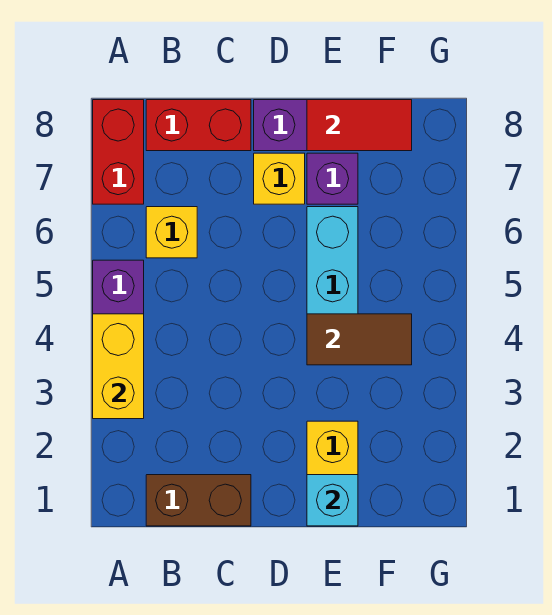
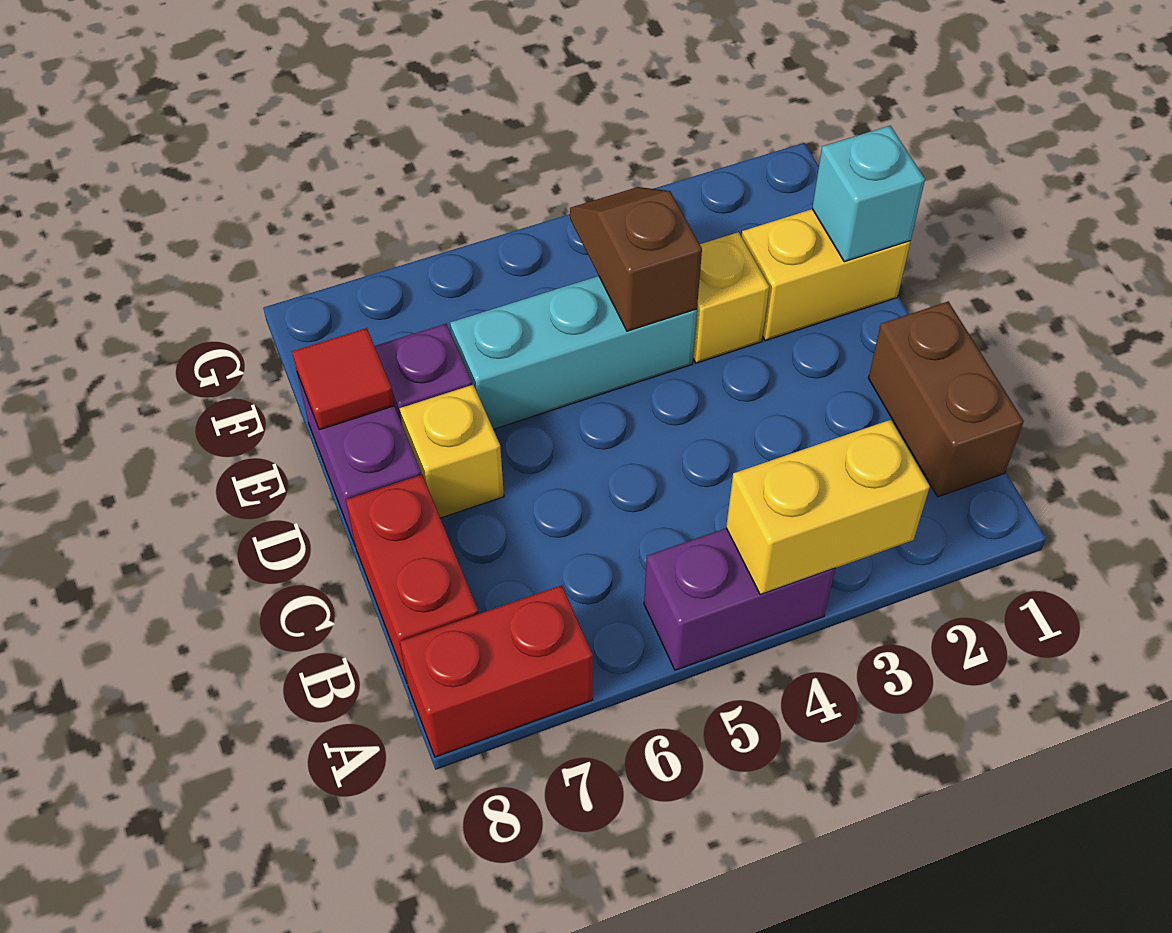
yellow 1x1 brick [146,207,197,258] -> yellow 1x1 brick moved to [693,232,769,363]
brown 1x2 tile [307,314,412,365] -> brown 1x2 slope [570,187,702,331]
red 1x2 tile [307,100,412,151] -> red 1x1 tile [292,328,394,430]

